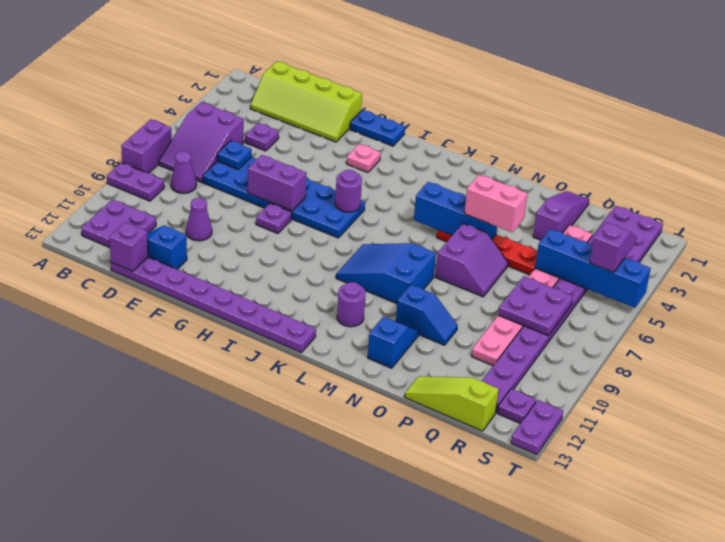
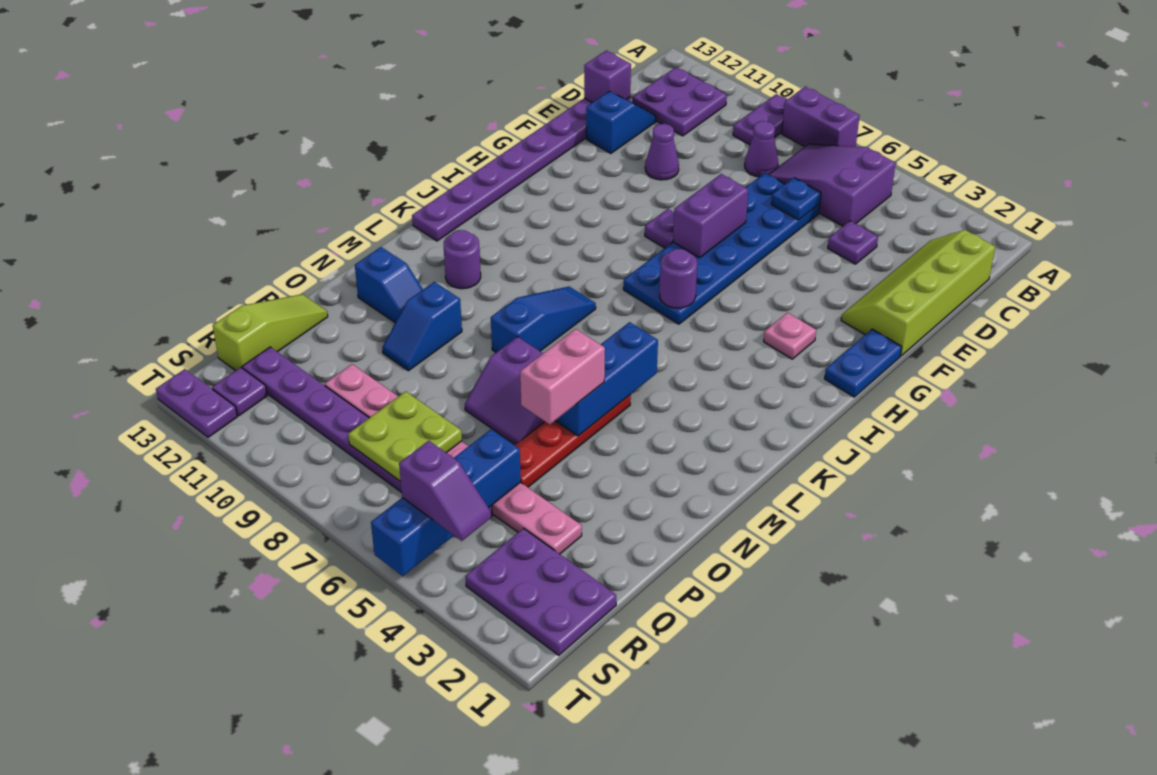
blue 2x3 slope [336,243,436,304] -> blue 1x3 slope [491,287,596,352]
purple 1x3 slope [533,191,589,240] -> none
purple 2x2 plate [498,276,573,335] -> lime 2x2 plate [348,391,462,482]

